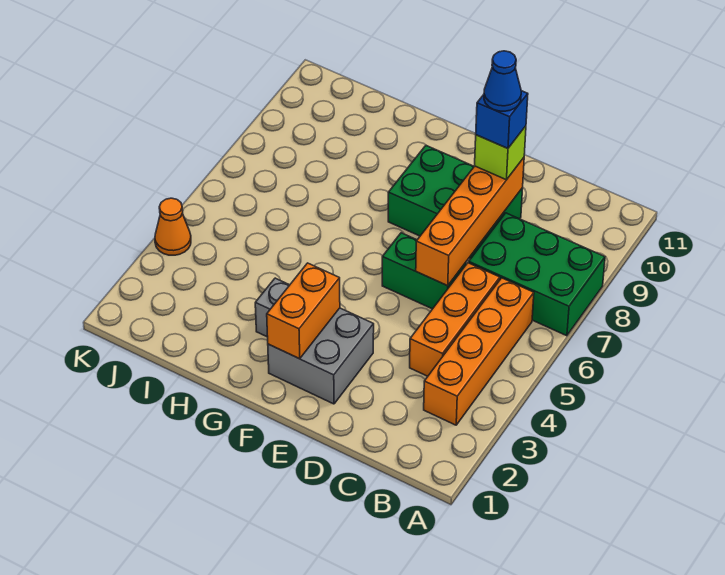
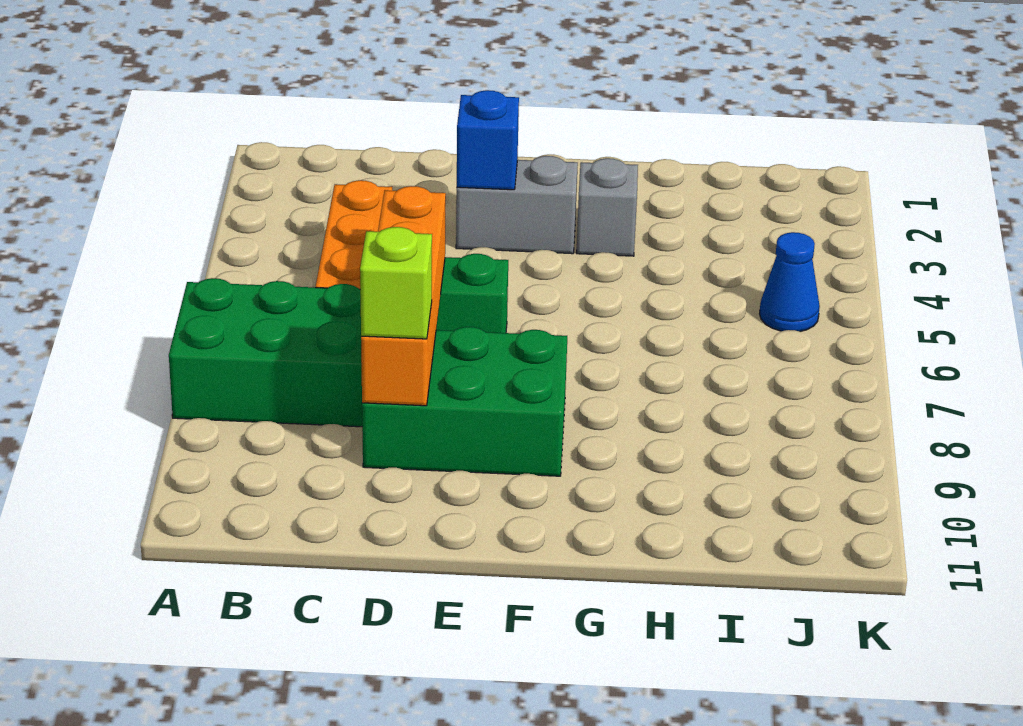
orange 1x4 brick [424,278,534,425] -> none
blue 1x1 brick [476,91,528,148] -> blue 1x1 brick moved to [457,90,519,190]
blue 1x1 cone [484,51,521,111] -> blue 1x1 cone moved to [760,232,820,332]
grey 2x2 brick [268,308,374,404] -> grey 1x2 brick [456,156,578,254]
orange 1x2 brick [267,263,340,359] -> none
orange 1x1 cone [155,198,191,255] -> none

